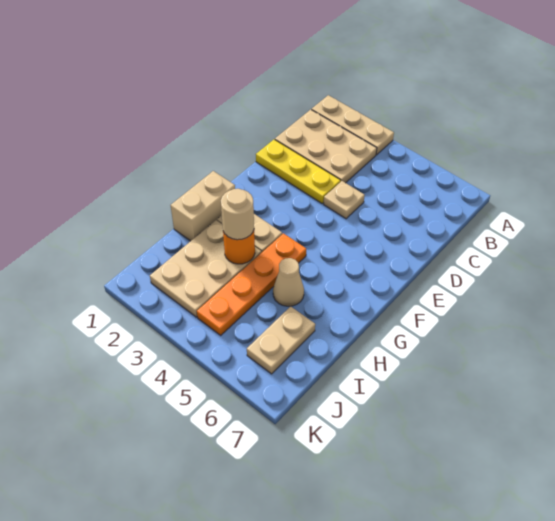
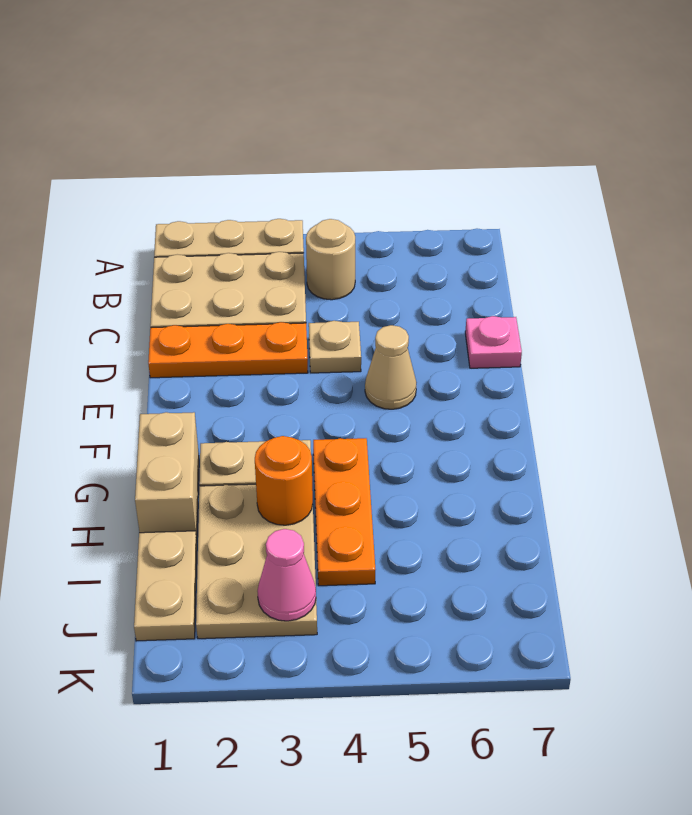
yellow 1x3 plate [256,139,341,204] -> orange 1x3 plate [148,322,308,378]
none -> pink 1x1 plate [465,316,522,368]
orange 1x4 plate [197,233,306,335] -> orange 1x3 plate [313,438,375,586]
tan 1x1 round brick [221,189,254,240] -> tan 1x1 round brick moved to [306,219,355,300]
tan 1x1 cone [273,258,304,306] -> tan 1x1 cone moved to [365,325,417,409]
tan 1x2 plate [247,306,315,374] -> tan 1x2 plate moved to [134,531,197,641]
none -> pink 1x1 cone [257,529,316,621]

